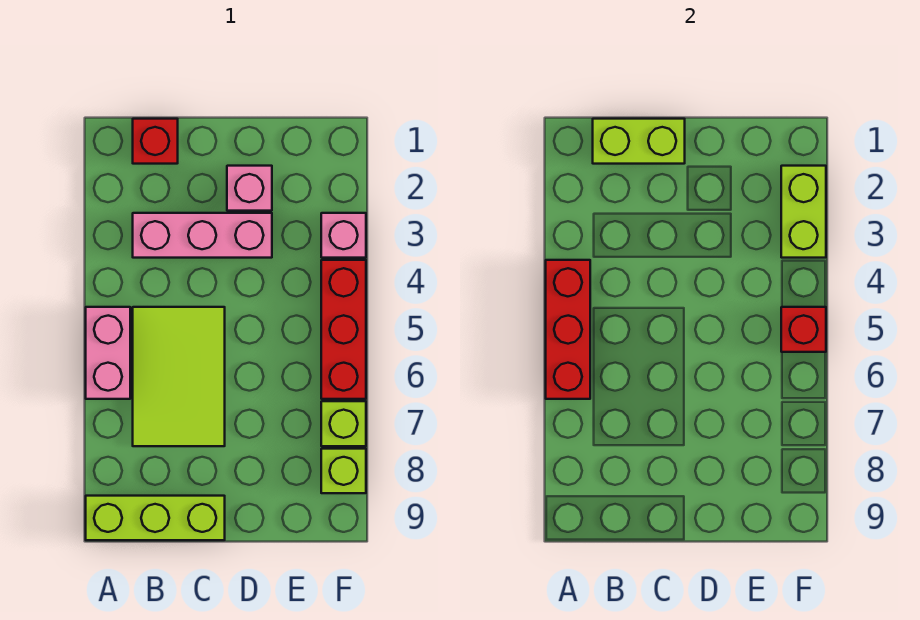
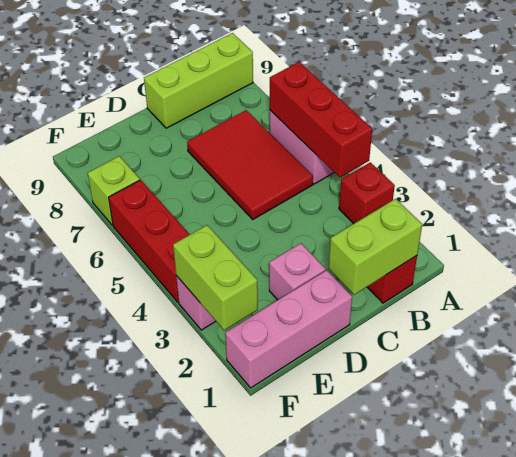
pink 1x3 brick [133,213,272,258] -> pink 1x3 brick moved to [225,270,352,388]
lime 2x3 tile [133,307,225,446] -> red 2x3 tile [187,110,313,219]
red 1x1 brick [781,307,826,352] -> red 1x1 brick moved to [339,162,395,224]
lime 1x1 brick [321,449,366,493] -> none

